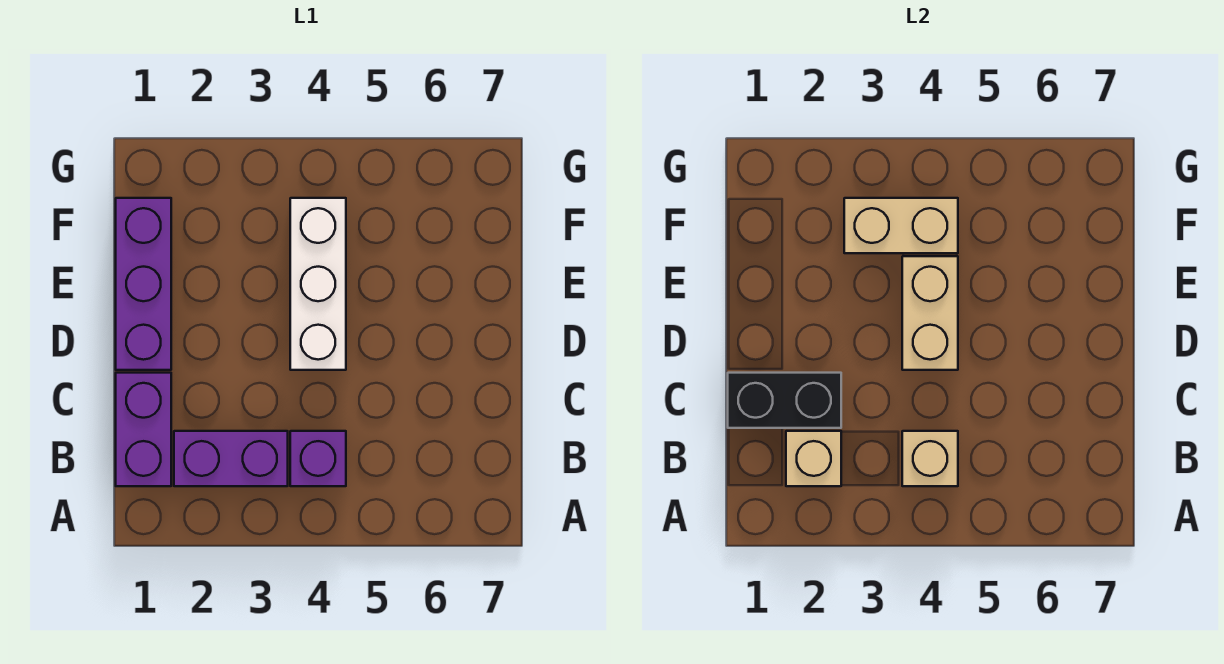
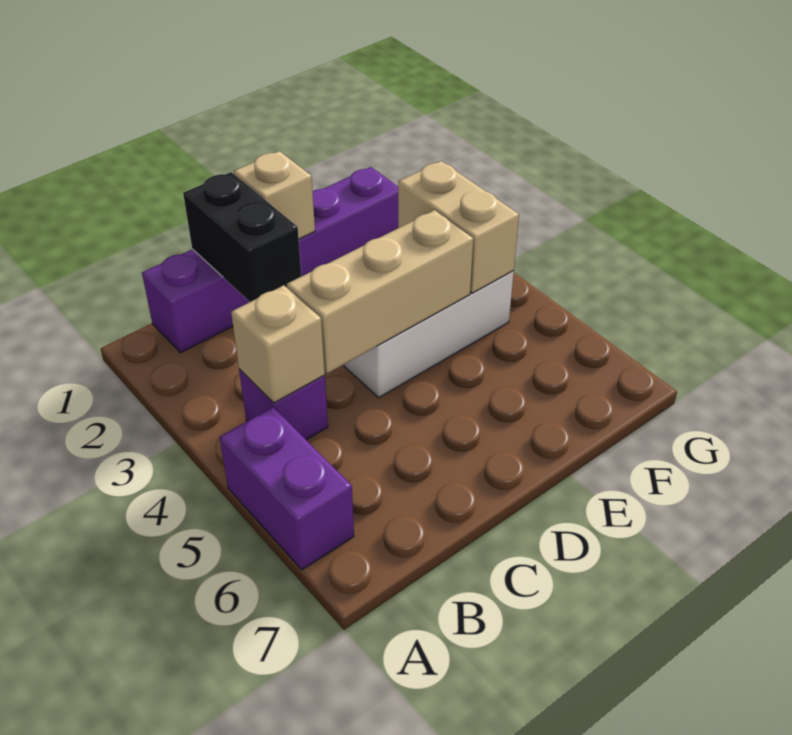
purple 1x2 brick [174,431,288,486] -> purple 1x2 brick moved to [220,407,354,570]
tan 1x1 brick [786,431,841,486] -> tan 1x1 brick moved to [234,151,315,239]
tan 1x2 brick [902,256,958,370] -> tan 1x3 brick [287,210,473,373]

